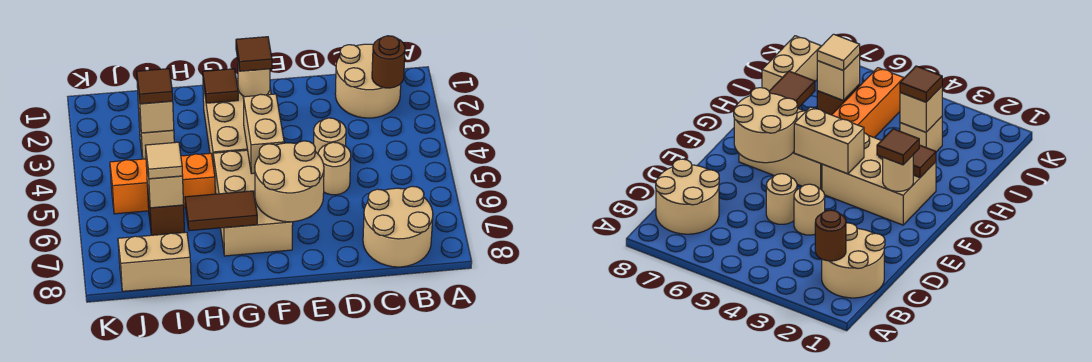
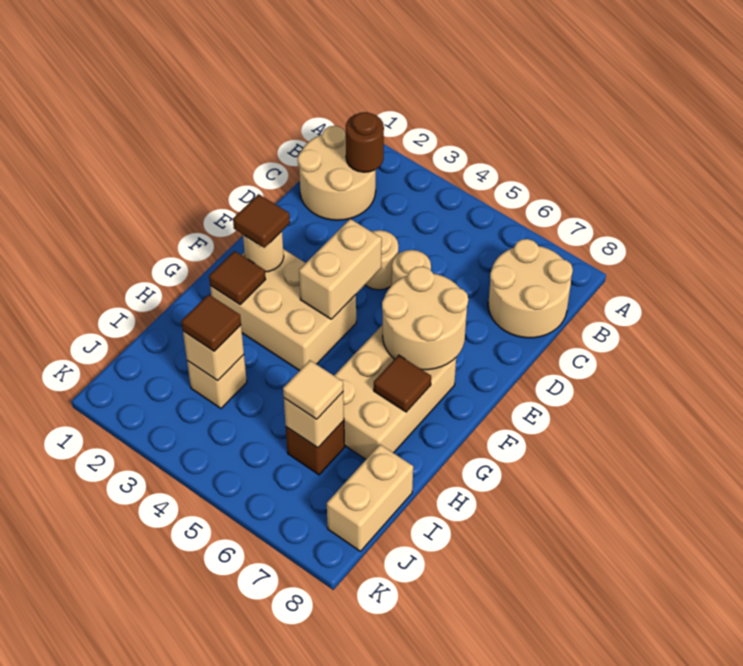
tan 1x2 brick [243,94,284,174] -> tan 1x2 brick turned to [299,219,382,319]
tan 2x3 brick [213,150,293,256] -> tan 2x3 brick turned to [334,325,456,459]
brown 1x2 tile [185,191,257,231] -> brown 1x1 tile [374,355,431,412]
orange 1x3 brick [110,153,215,214] -> none

